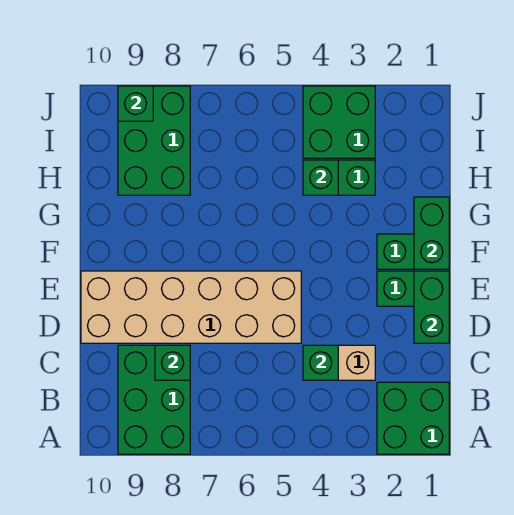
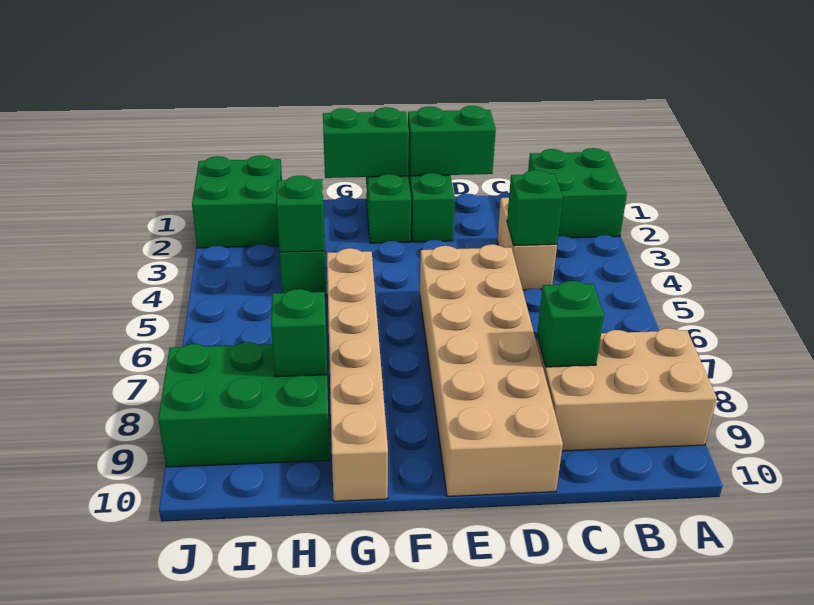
green 2x3 brick [118,345,190,454] -> tan 2x3 brick [536,328,717,451]
none -> tan 1x6 brick [327,248,388,501]
green 2x2 brick [303,86,375,158] -> green 2x2 brick moved to [192,155,282,248]
green 1x1 brick [118,86,153,121] -> green 1x1 brick moved to [271,289,327,377]

